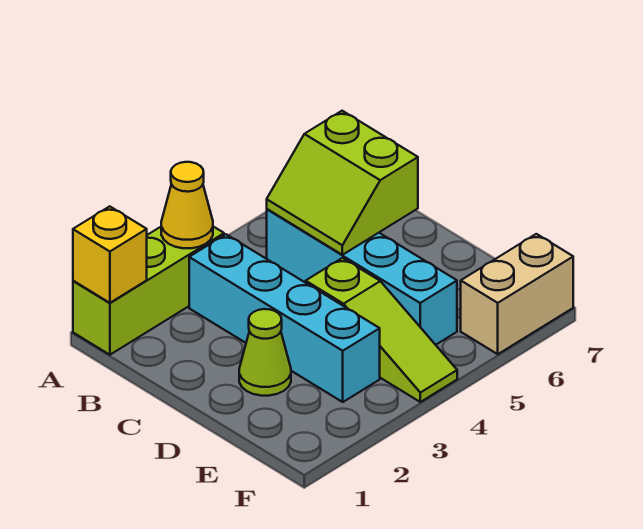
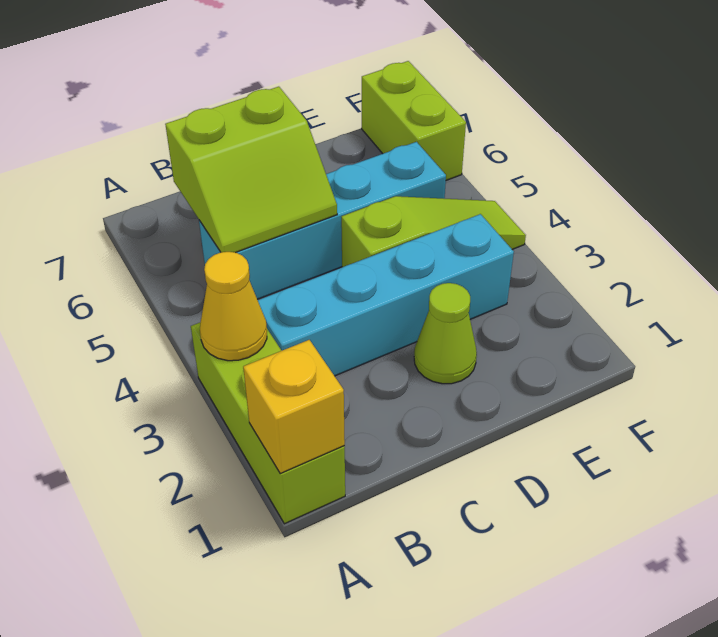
tan 1x2 brick [461,234,573,354] -> lime 1x2 brick [362,61,466,180]

